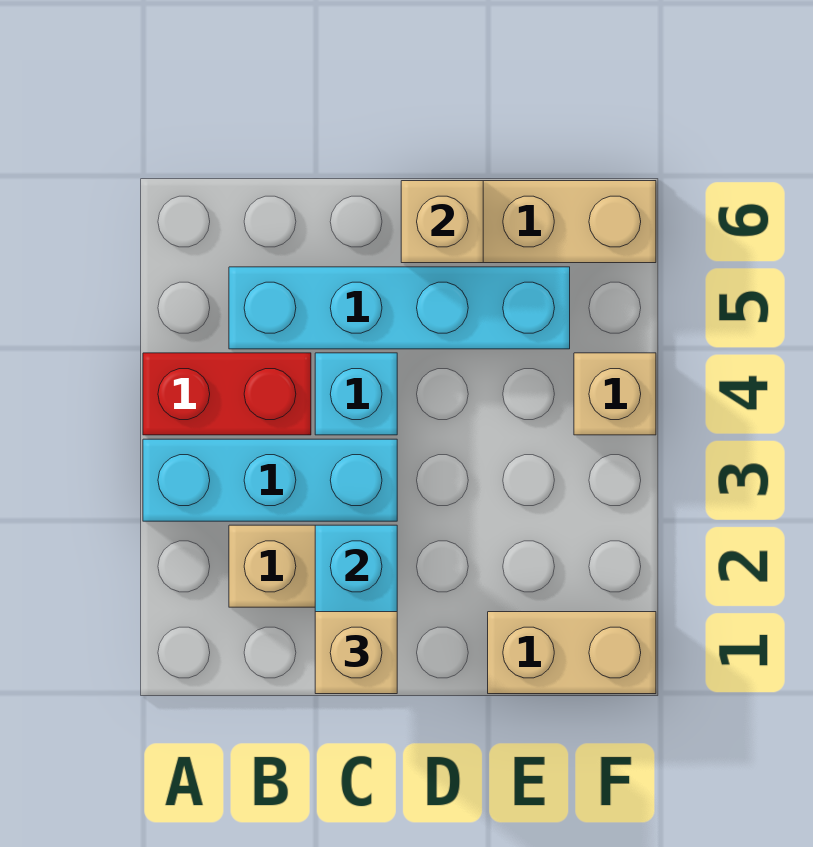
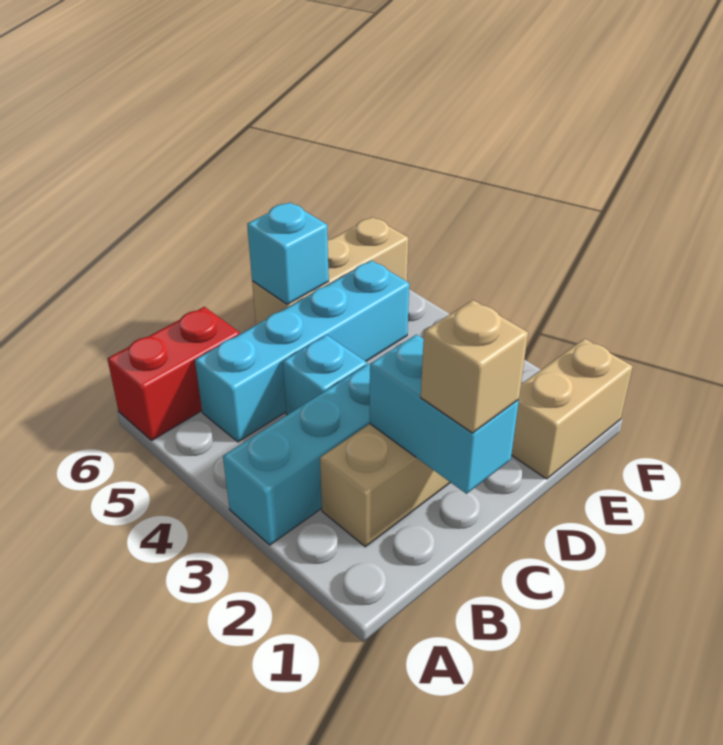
red 1x2 brick [143,353,311,435] -> red 1x2 brick moved to [107,307,240,441]
tan 1x1 brick [401,181,483,263] -> cyan 1x1 brick [247,203,329,304]
tan 1x1 brick [574,353,656,435] -> none

